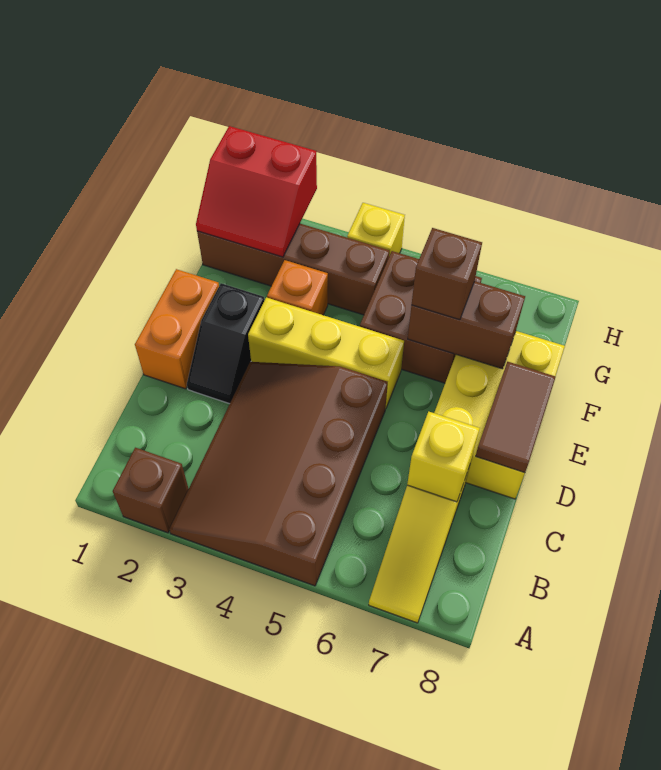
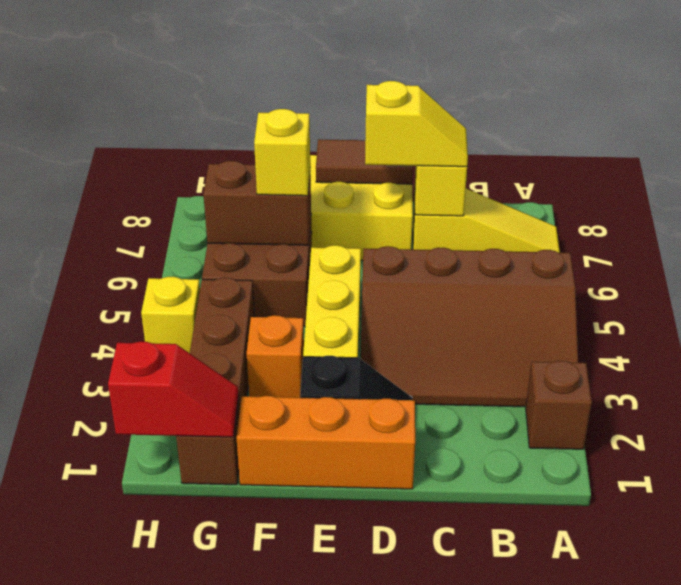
none -> yellow 1x2 slope [365,81,468,167]
orange 1x2 brick [135,269,219,389] -> orange 1x3 brick [237,396,415,489]
brown 1x2 brick [408,281,525,369] -> brown 1x2 brick turned to [203,161,311,245]
brown 1x1 brick [412,228,482,320] -> yellow 1x1 brick [254,109,310,196]
red 2x2 slope [196,126,317,257] -> red 1x2 slope [108,341,239,437]

